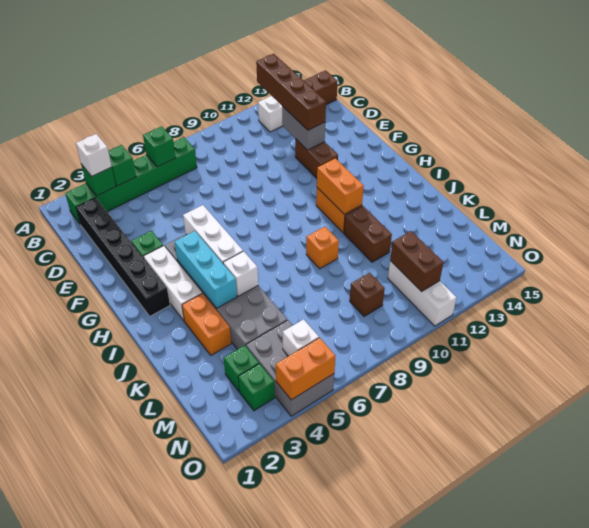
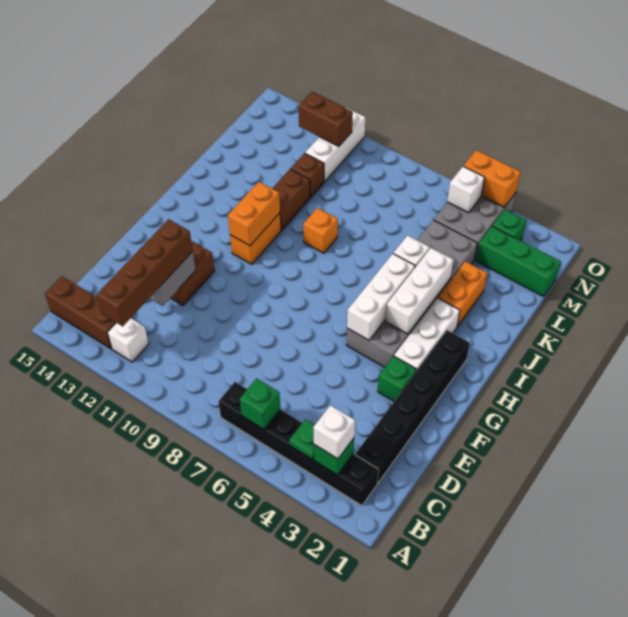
green 1x6 brick [65,137,197,224] -> black 1x6 brick [219,382,379,506]
green 1x1 brick [108,145,136,186] -> green 1x1 plate [289,419,315,460]
cyan 1x3 brick [174,231,237,308] -> white 1x3 brick [386,248,453,334]
green 1x1 brick [224,345,259,392] -> green 1x3 brick [476,226,561,297]
brown 1x1 brick [350,273,385,316] -> brown 1x1 brick moved to [291,153,324,197]
brown 1x2 brick [390,231,443,292] -> brown 1x2 brick turned to [298,92,353,146]

